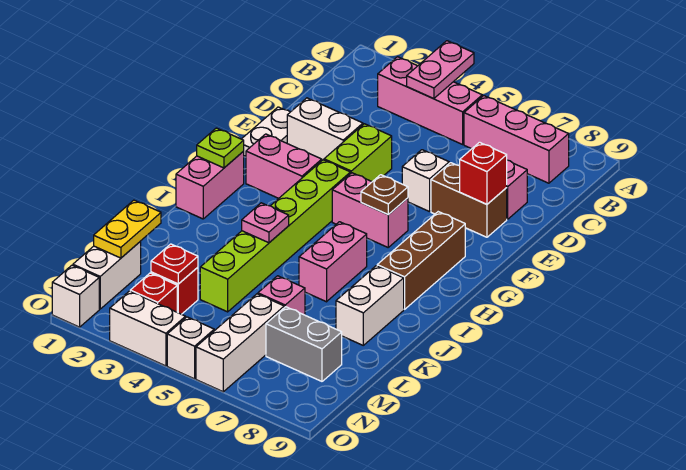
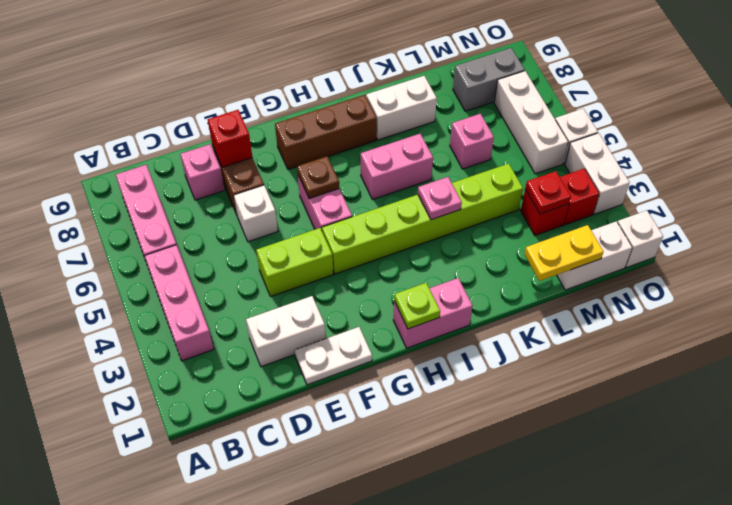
pink 1x2 plate [407,41,474,99] -> none
white 1x2 brick [287,98,363,160] -> white 1x2 brick turned to [246,296,326,367]
pink 1x2 brick [246,134,322,198] -> none
white 1x3 brick [196,294,284,392] -> white 1x3 brick turned to [494,71,568,174]
grey 1x2 brick [266,307,342,381] -> grey 1x2 brick turned to [453,48,524,111]

